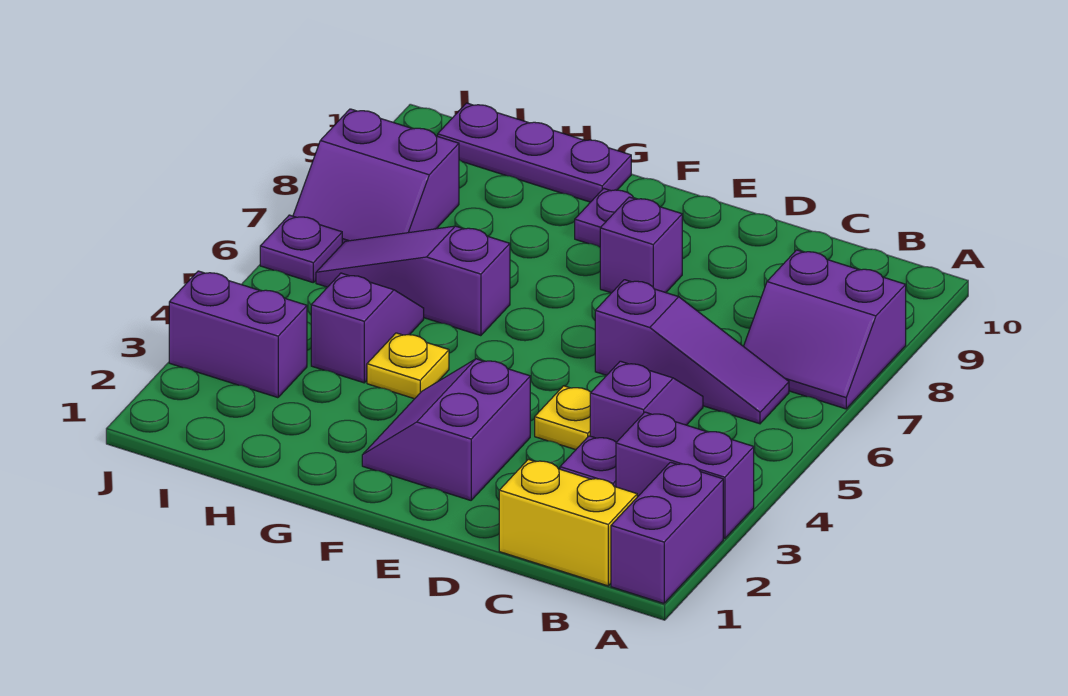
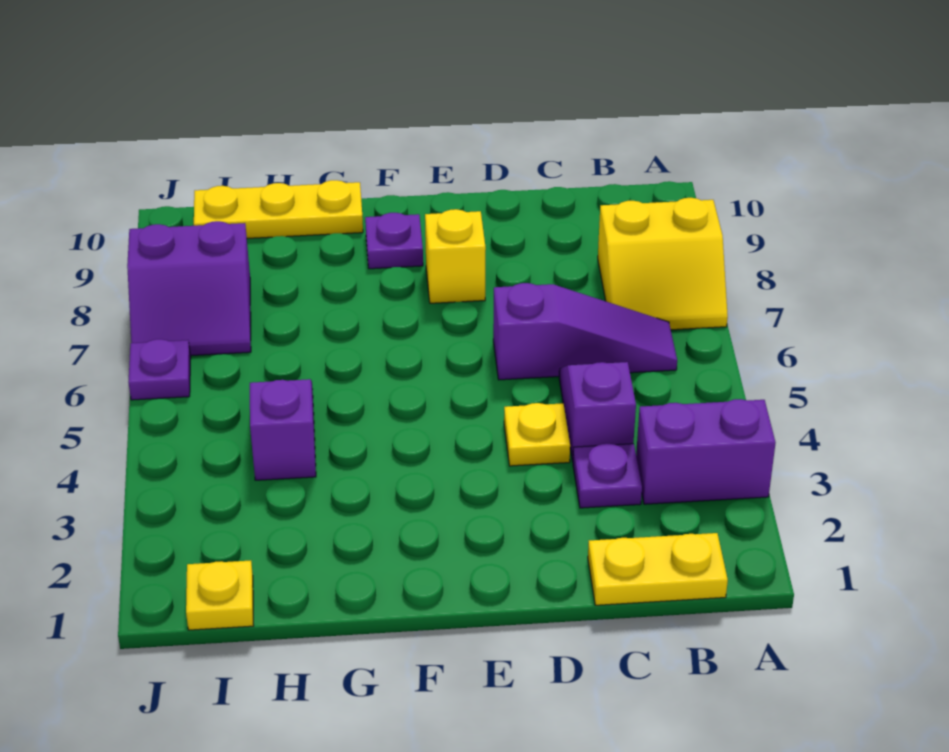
purple 1x2 brick [611,462,723,603] -> none
purple 2x2 slope [744,250,906,409] -> yellow 2x2 slope [598,198,728,330]
yellow 1x2 brick [499,459,637,586] -> yellow 1x2 plate [588,533,728,605]
purple 2x2 slope [362,359,530,500] -> none
purple 1x1 brick [600,197,682,293] -> yellow 1x1 brick [425,209,486,303]
yellow 1x1 plate [367,333,449,399] -> yellow 1x1 plate moved to [186,560,254,630]
purple 1x3 slope [316,226,510,336] -> none
purple 1x3 plate [438,103,631,202] -> yellow 1x3 plate [194,180,363,239]
purple 1x2 brick [169,271,307,398] -> none

